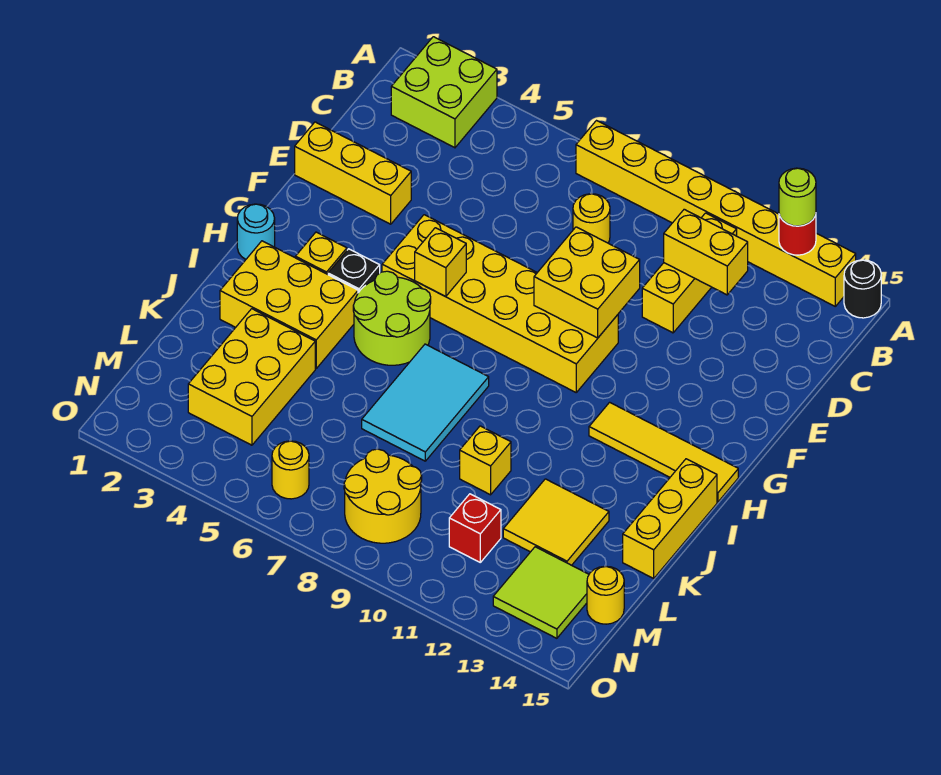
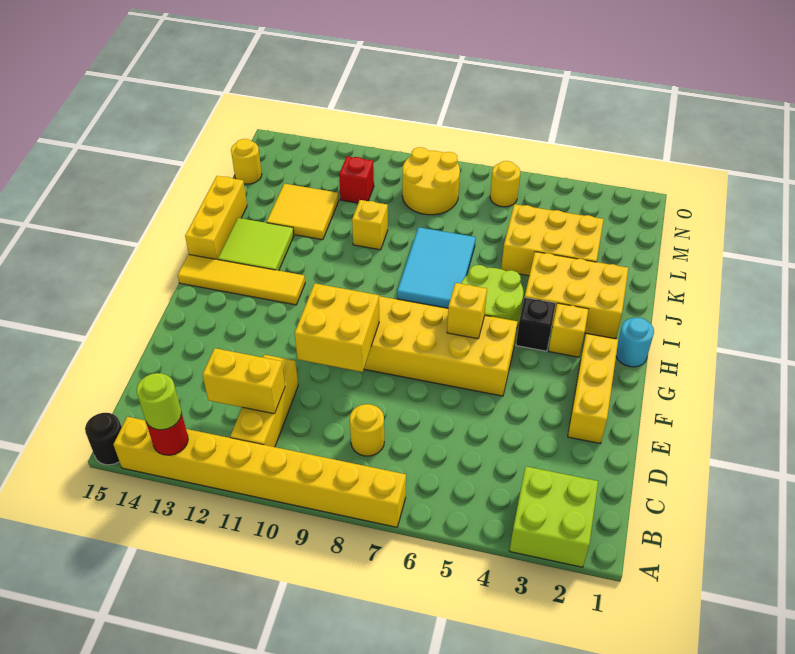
yellow 1x3 brick [295,122,411,224] -> yellow 1x3 brick turned to [568,334,618,444]
yellow 2x3 brick [188,309,315,445] -> yellow 2x3 brick turned to [501,204,604,276]
lime 2x2 tile [493,547,589,638] -> lime 2x2 tile moved to [218,218,294,271]

